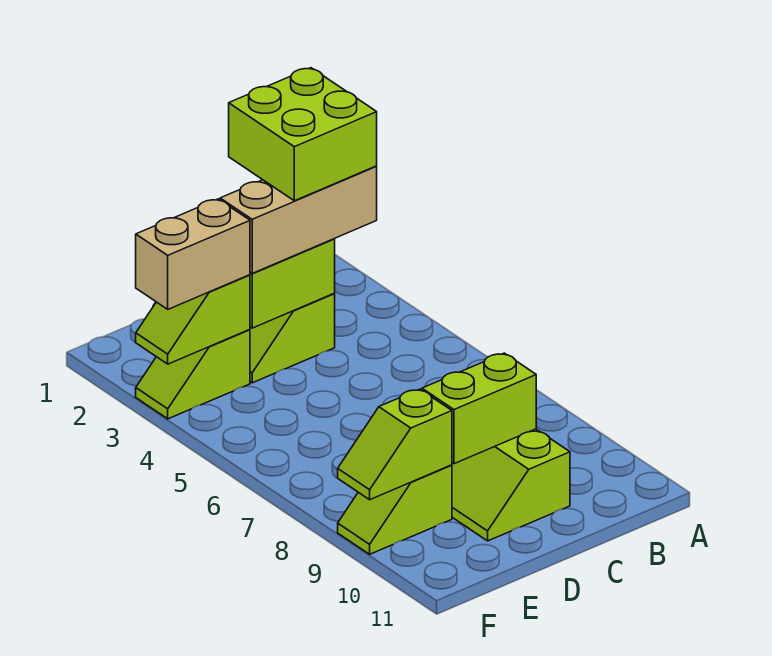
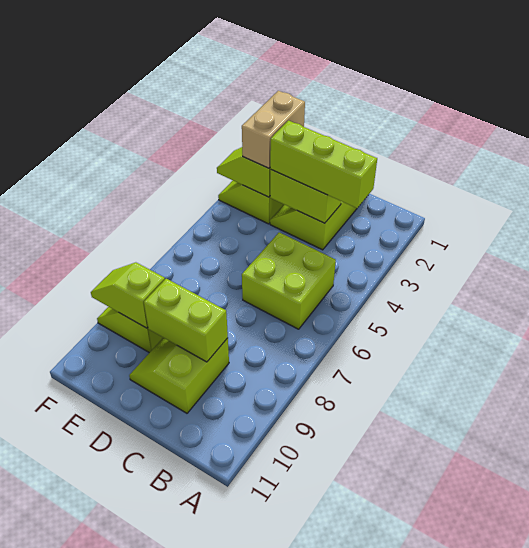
lime 2x2 brick [229,68,377,201] -> lime 2x2 brick moved to [242,232,336,329]
tan 1x3 brick [220,166,377,273] -> lime 1x3 brick [270,121,377,208]
tan 1x2 brick [136,199,250,309] -> tan 1x2 brick turned to [242,91,305,168]

